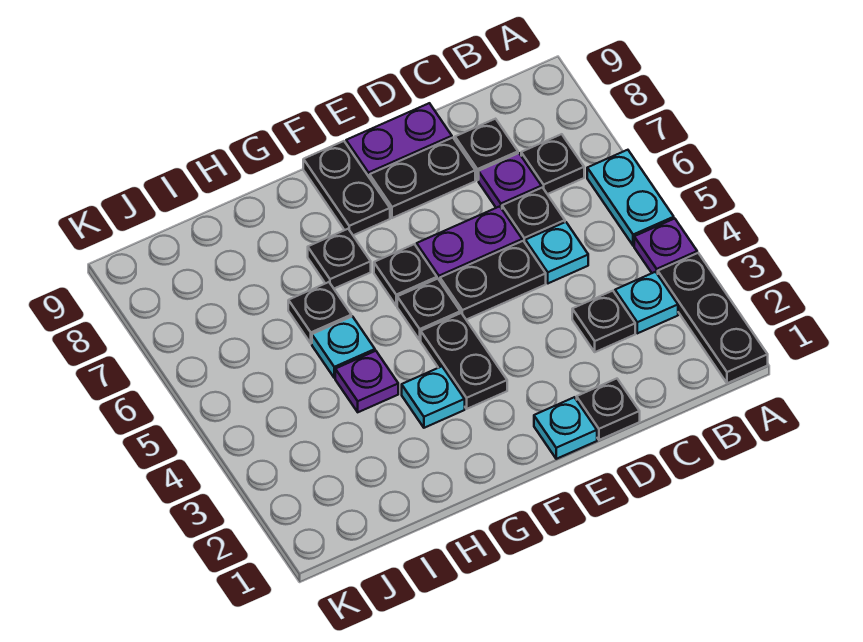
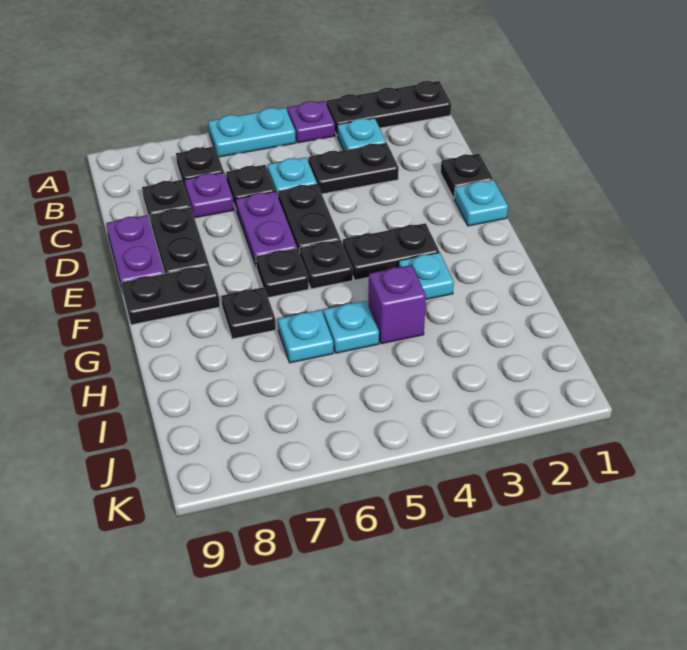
black 1x1 plate [572,291,635,352] -> black 1x2 plate [308,143,399,194]
purple 1x1 plate [335,351,398,412] -> purple 1x1 brick [368,265,426,344]
black 1x1 plate [288,282,351,343] -> cyan 1x1 plate [278,310,333,363]

